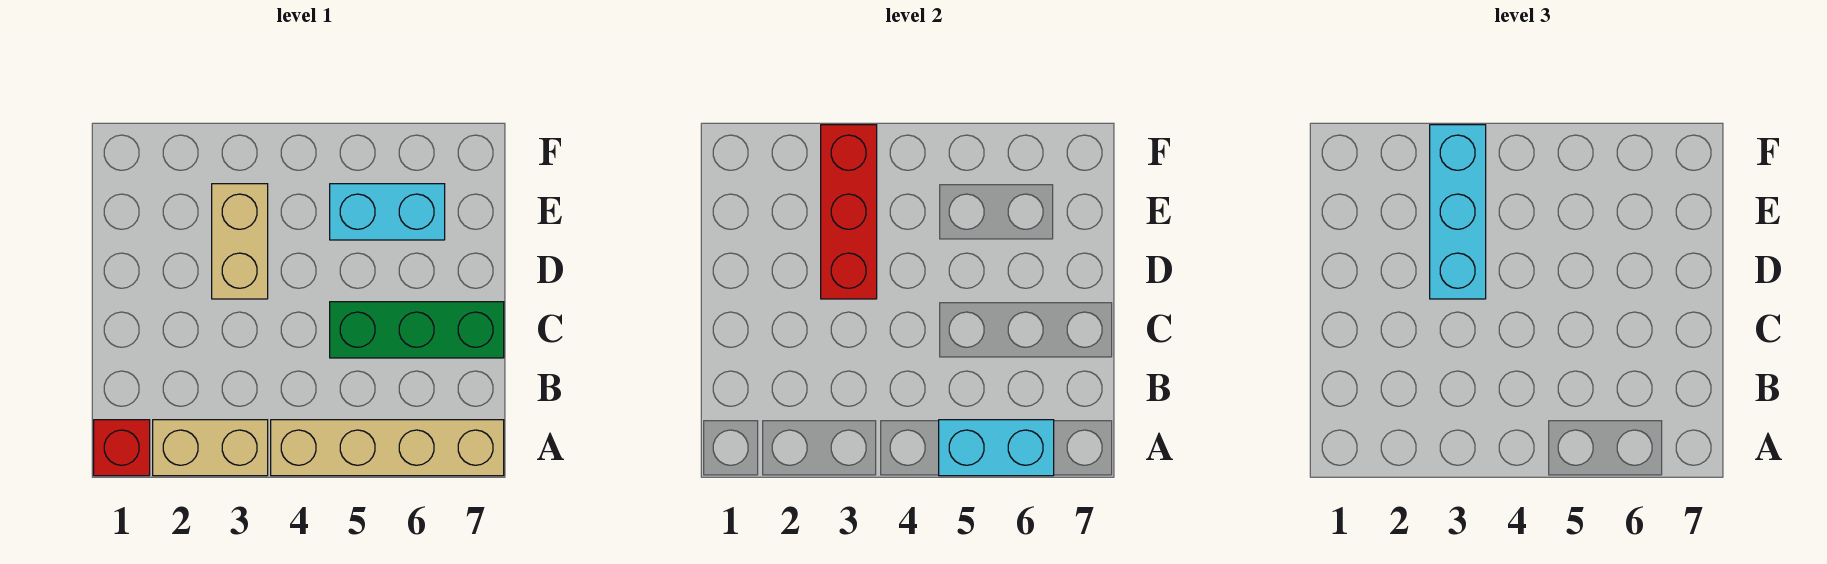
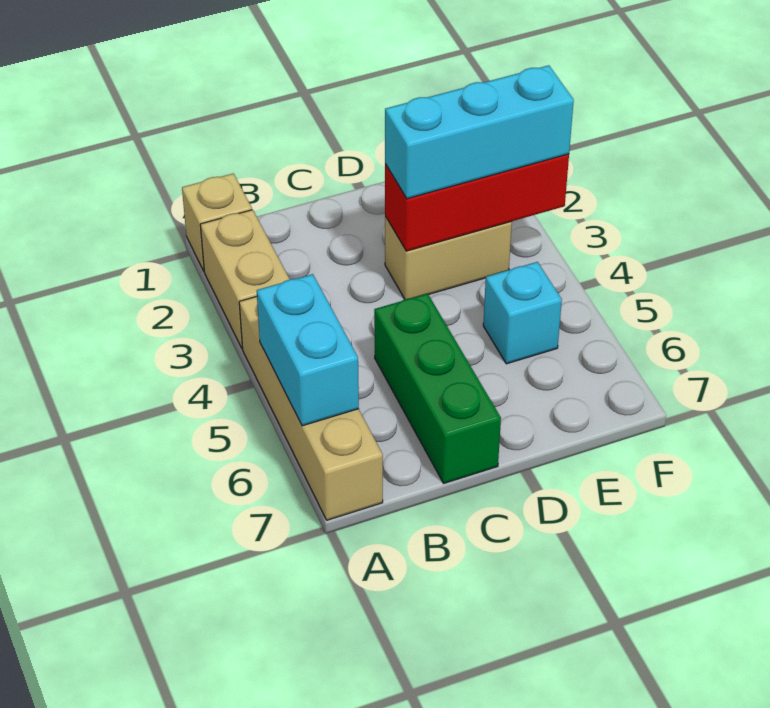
red 1x1 brick [94,420,150,476] -> tan 1x1 brick [182,173,252,271]
cyan 1x2 brick [330,184,445,240] -> cyan 1x1 brick [483,262,562,364]

